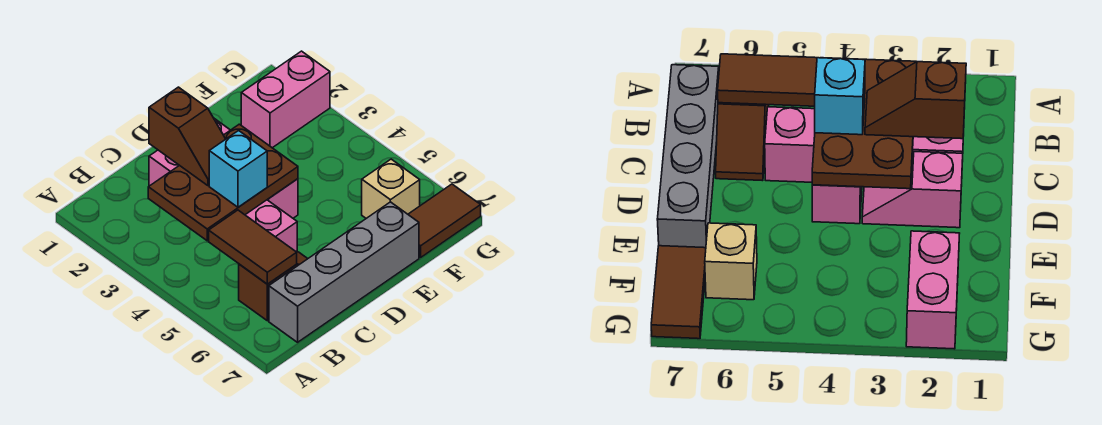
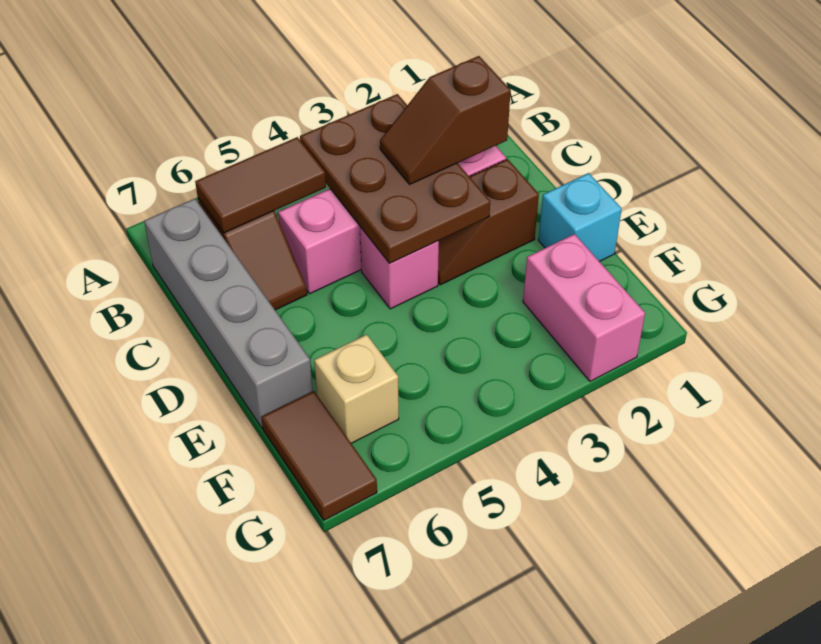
cyan 1x1 brick [209,131,267,207] -> cyan 1x1 brick moved to [538,173,622,262]
pink 1x2 slope [862,152,963,228] -> brown 1x2 slope [438,159,539,285]

